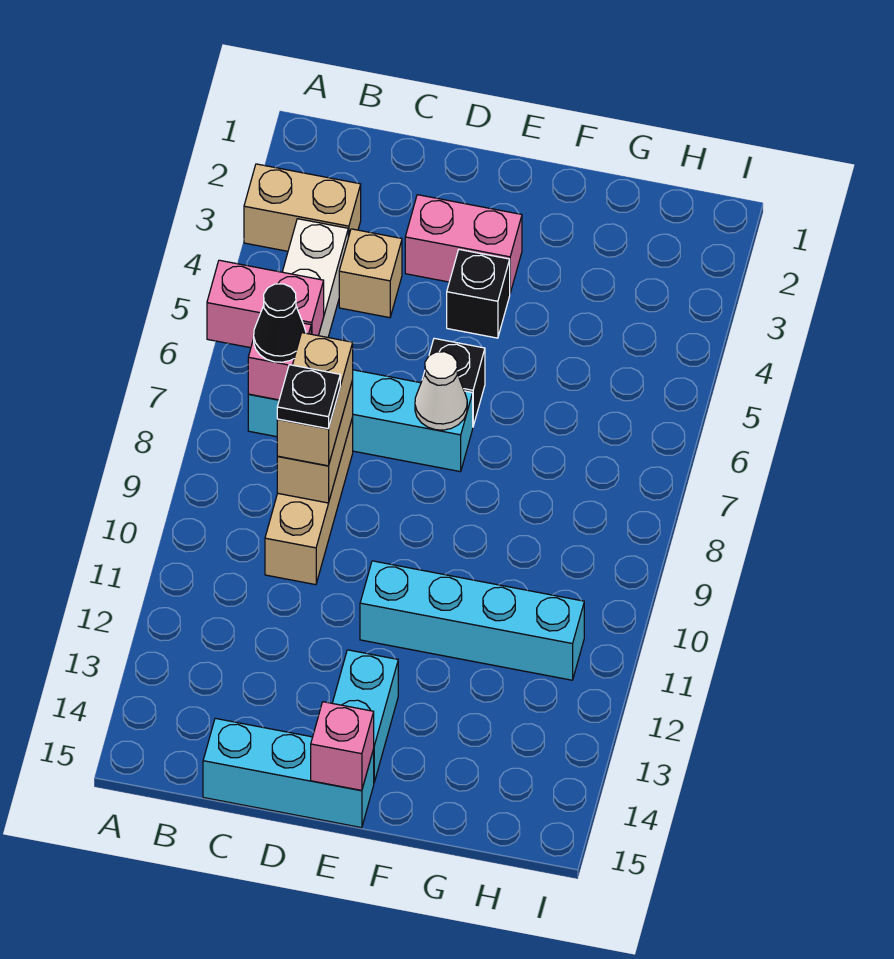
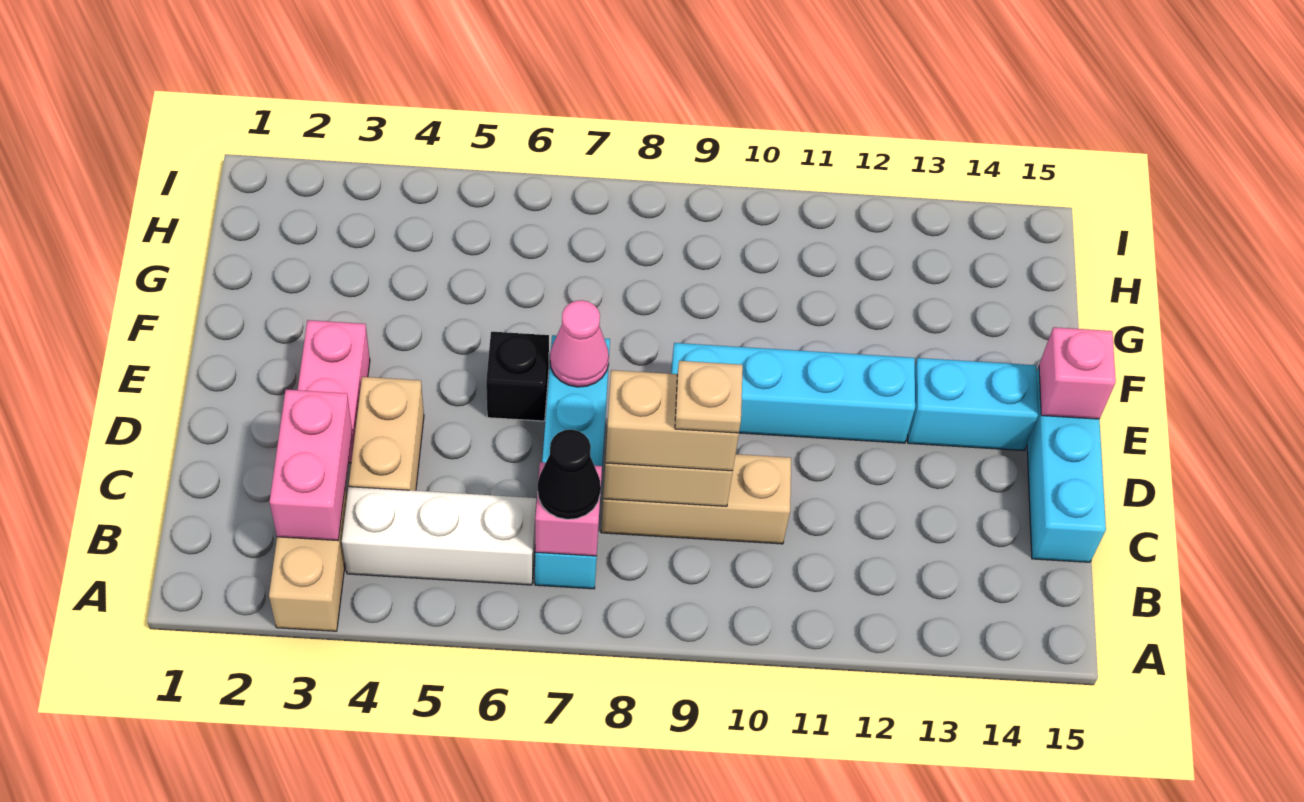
pink 1x2 brick [207,260,324,348] -> pink 1x2 brick moved to [270,390,352,541]
tan 1x1 brick [339,229,402,318] -> tan 1x2 brick [349,377,424,491]
black 1x1 plate [277,365,340,429] -> tan 1x1 plate [675,361,743,433]
black 1x1 brick [447,250,510,338] -> none
white 1x1 cone [415,352,467,430] -> pink 1x1 cone [550,300,609,387]
cyan 1x4 brick [360,561,584,680] -> cyan 1x4 brick turned to [671,343,915,443]

